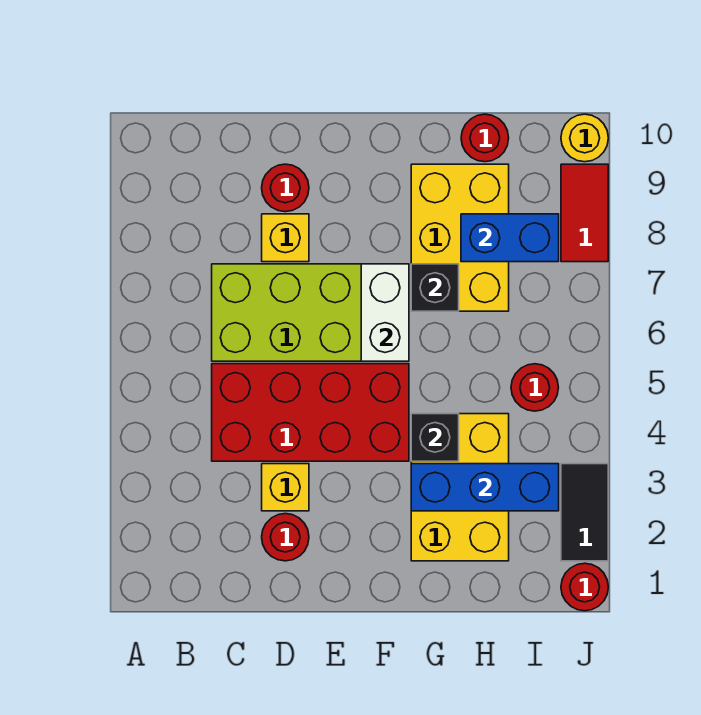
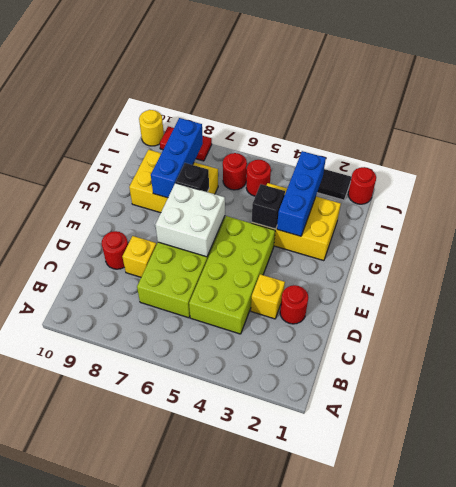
red 2x4 brick [212,364,409,461] -> lime 2x4 brick [189,216,275,334]
white 1x2 brick [361,264,409,361] -> white 2x2 brick [155,183,225,257]
blue 1x2 brick [461,214,559,262] -> blue 1x3 brick [151,118,203,198]
red 1x1 round brick [461,114,509,162] -> red 1x1 round brick moved to [223,153,247,190]

